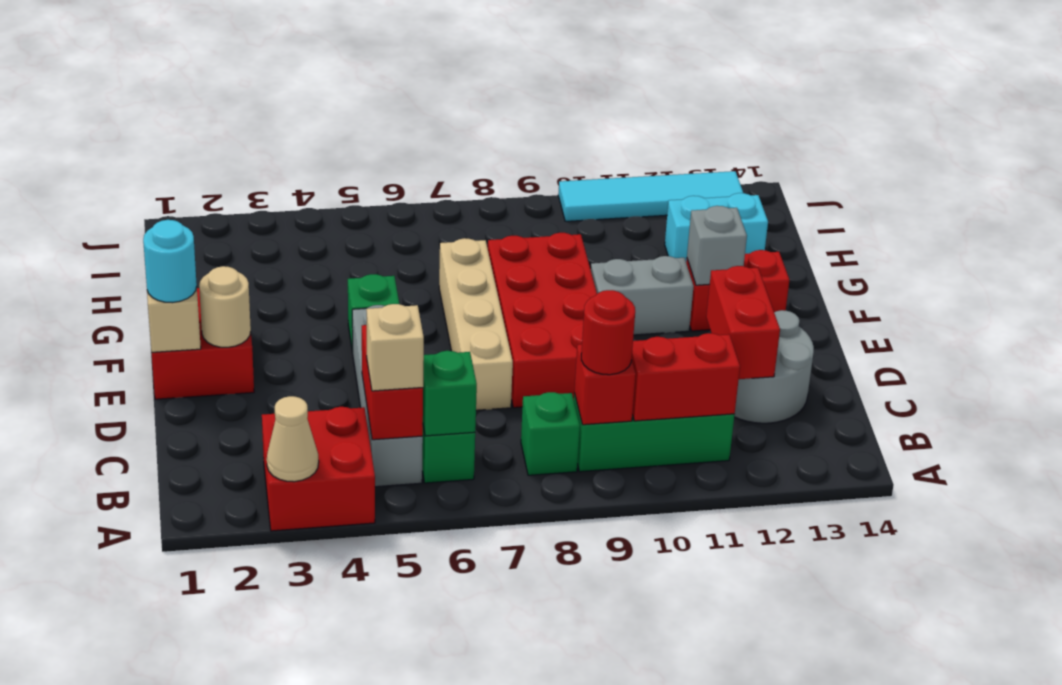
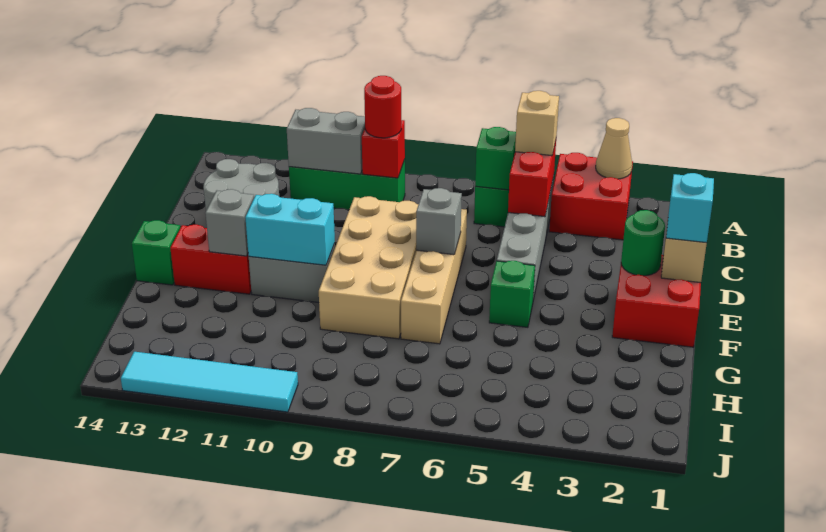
green 1x1 brick [521,392,580,475] -> green 1x1 brick moved to [132,220,180,285]
red 1x2 brick [632,333,740,421] -> grey 1x2 brick [287,108,365,174]
red 1x2 brick [706,266,780,379] -> none
red 2x4 brick [488,233,597,408] -> tan 2x4 brick [319,196,418,339]
cyan 1x1 round brick [143,220,197,303] -> cyan 1x1 brick [666,173,714,243]
tan 1x1 round brick [199,266,251,347] -> green 1x1 round brick [621,210,665,276]
none -> grey 1x1 brick [416,188,462,255]
cyan 1x2 brick [665,193,768,261] -> cyan 1x2 brick moved to [245,194,335,265]

